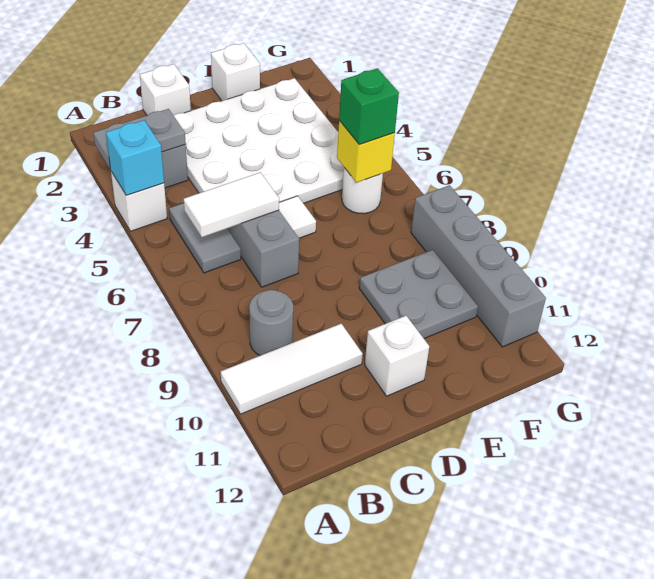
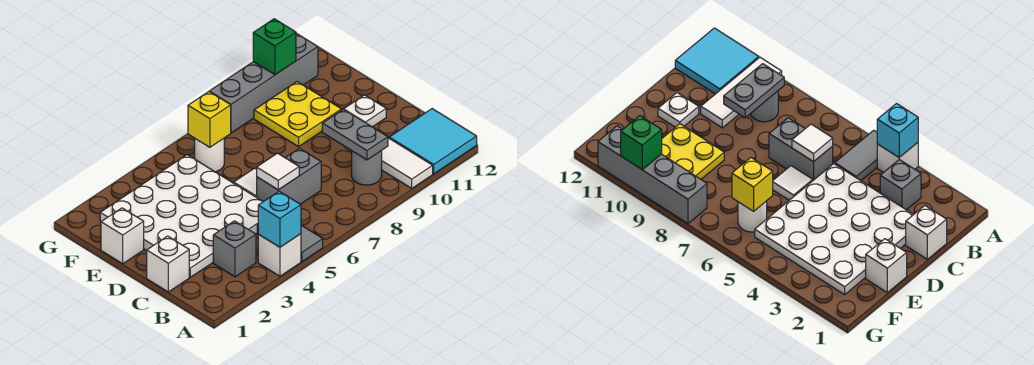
grey 1x2 plate [93,109,186,168] -> grey 1x2 plate moved to [322,109,388,160]
none -> cyan 2x2 tile [389,109,477,174]
grey 1x2 tile [169,203,241,273] -> grey 1x2 tile turned to [257,225,323,262]
white 1x2 tile [184,172,279,237] -> white 1x1 tile [257,153,299,190]
white 1x1 brick [365,316,429,396] -> white 1x1 plate [344,95,386,127]
grey 2x2 plate [359,250,478,338] -> yellow 2x2 plate [254,82,341,147]
green 1x1 brick [339,68,399,144] -> green 1x1 brick moved to [253,19,296,75]

